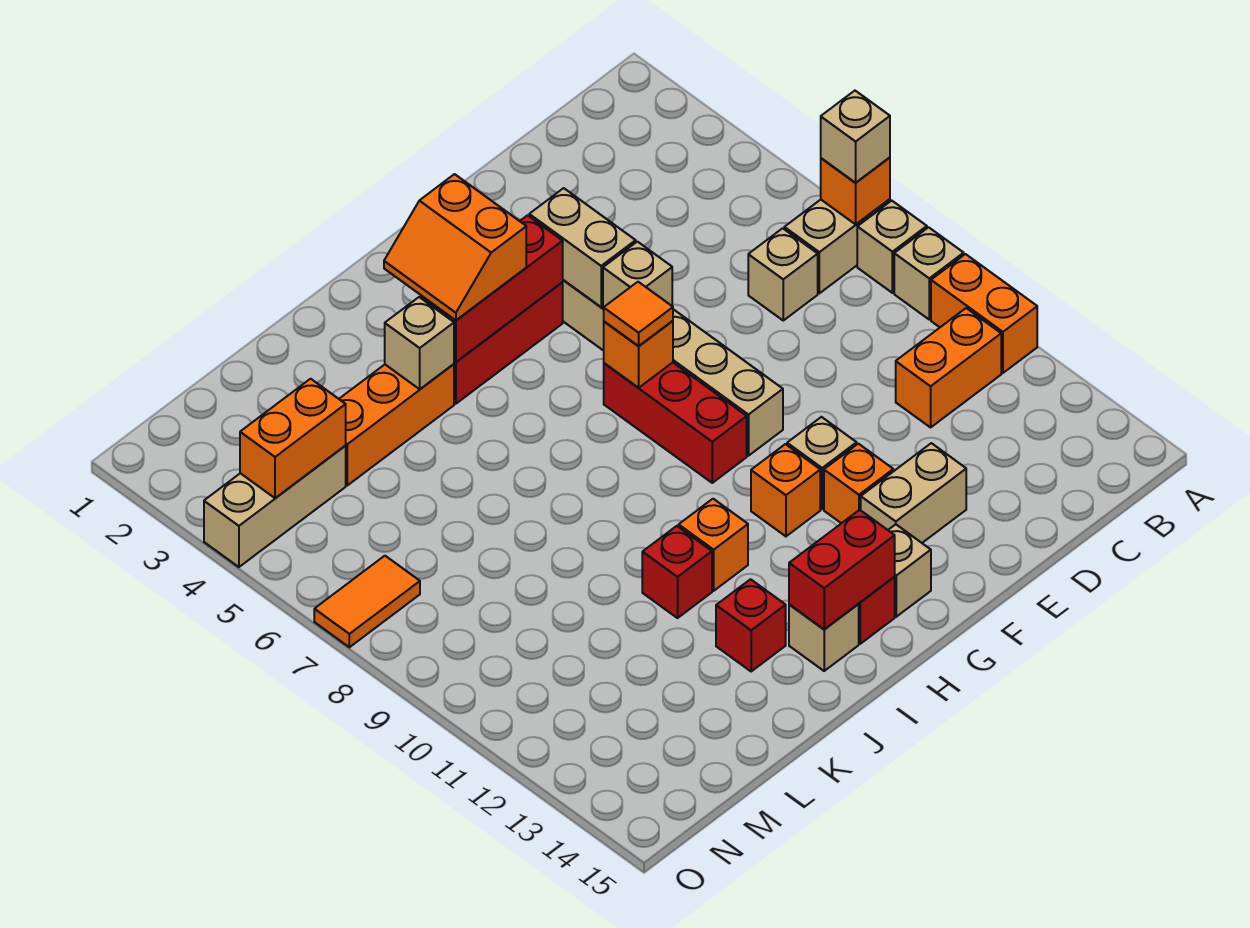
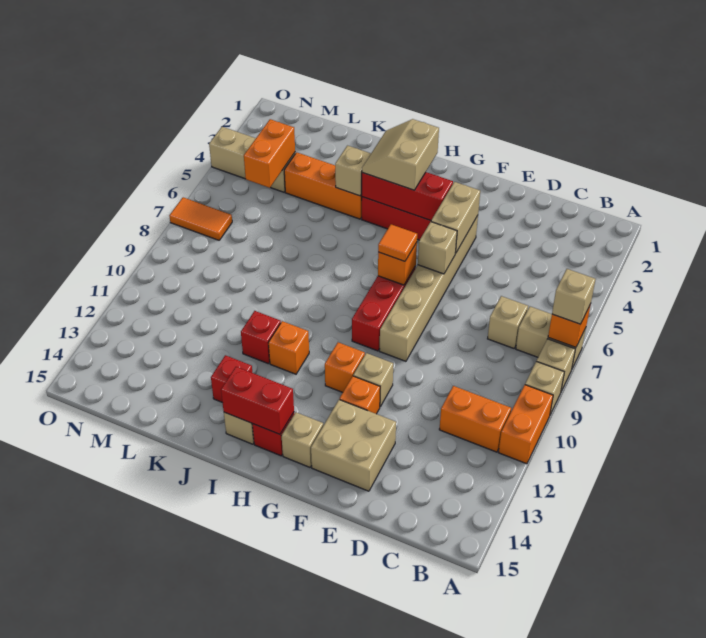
tan 1x2 brick [861,443,966,543] -> tan 2x2 brick [311,400,396,491]
orange 2x2 slope [384,174,526,320] -> tan 2x2 slope [362,119,439,190]
orange 1x2 brick [240,379,346,498] -> orange 1x2 brick turned to [244,119,295,188]

